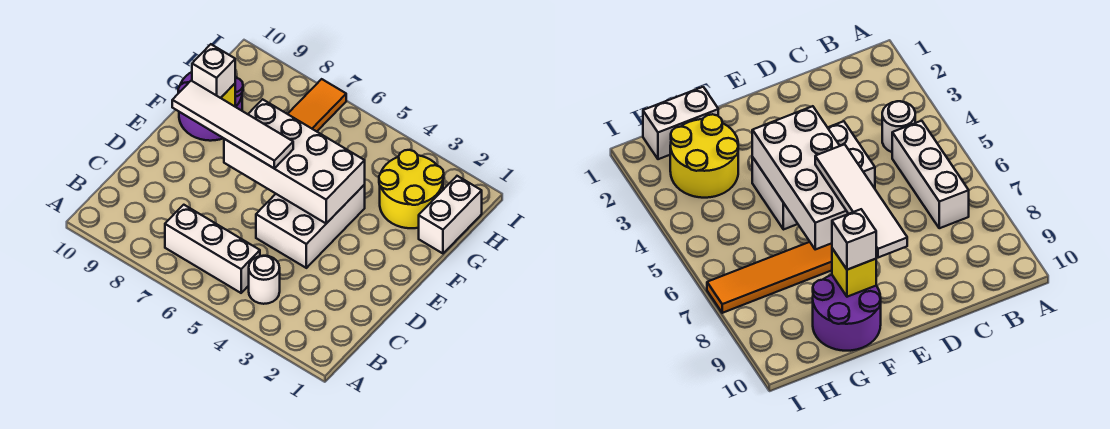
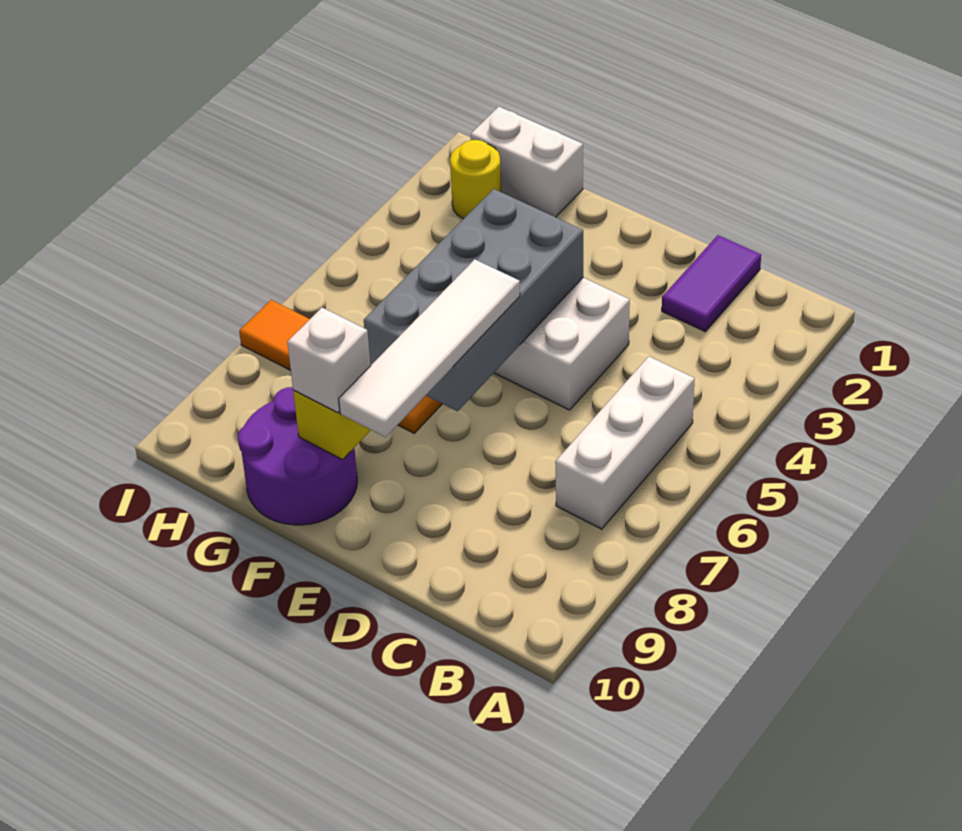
white 1x1 round brick [249,256,280,304] -> none
none -> purple 1x2 tile [662,235,761,331]
white 2x4 brick [224,99,365,223] -> grey 2x4 brick [364,189,583,411]
yellow 2x2 round brick [379,150,444,228] -> yellow 1x1 round brick [450,140,501,219]

